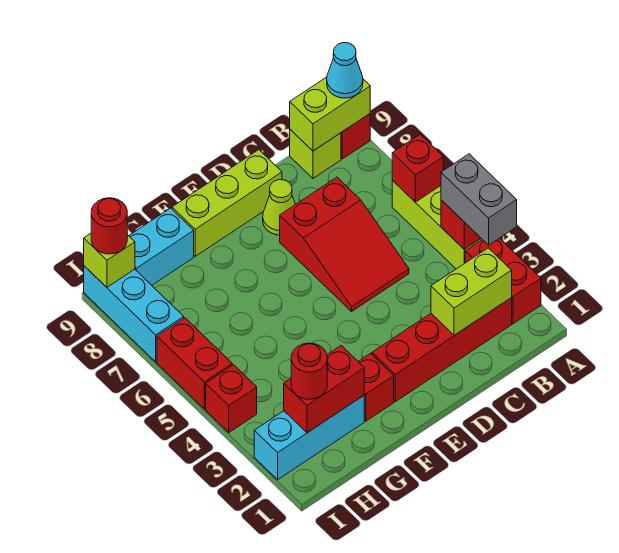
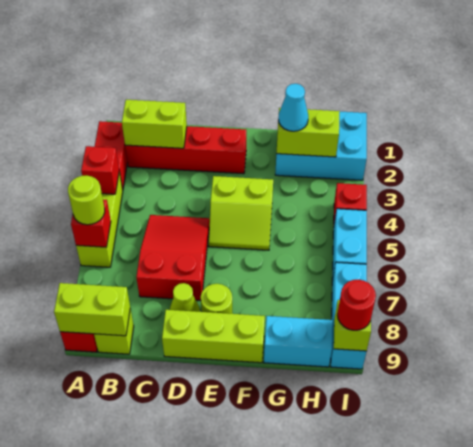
grey 1x2 brick [441,154,517,245] -> none
none -> lime 1x1 round brick [68,175,105,225]
cyan 1x1 cone [327,43,363,98] -> cyan 1x1 cone moved to [278,84,308,131]
none -> lime 2x2 slope [209,176,273,250]
none -> lime 1x1 round brick [201,284,233,314]
red 1x1 brick [358,353,394,421] -> none
cyan 1x3 brick [254,396,364,480] -> cyan 2x3 brick [275,111,367,180]
red 1x2 brick [284,346,364,433] -> lime 1x2 brick [277,108,340,157]
red 1x1 round brick [291,343,327,399] -> none
red 1x2 brick [157,318,232,409] -> cyan 1x2 brick [332,209,367,280]

